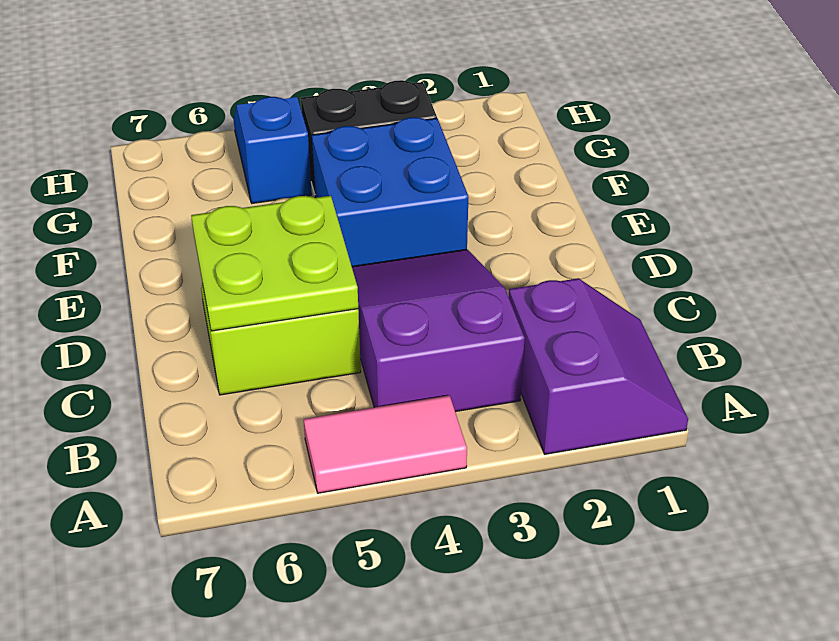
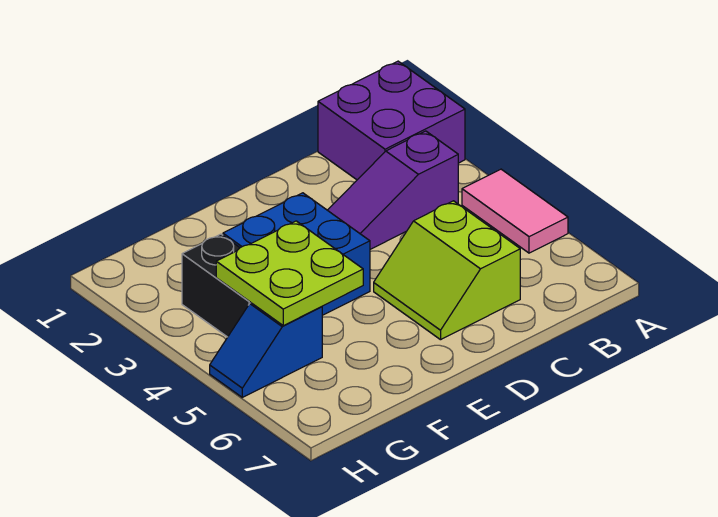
purple 2x2 slope [509,278,688,454] -> purple 2x2 brick [318,61,465,180]
purple 2x3 slope [352,250,525,412] -> purple 1x3 slope [328,131,458,249]
lime 2x2 plate [191,196,358,331] -> lime 2x2 plate moved to [216,221,363,326]

